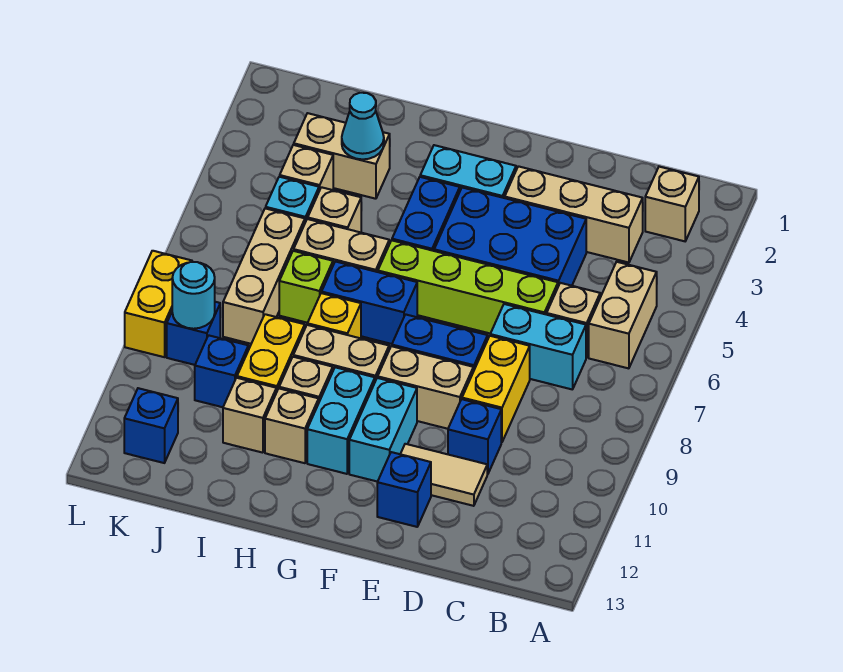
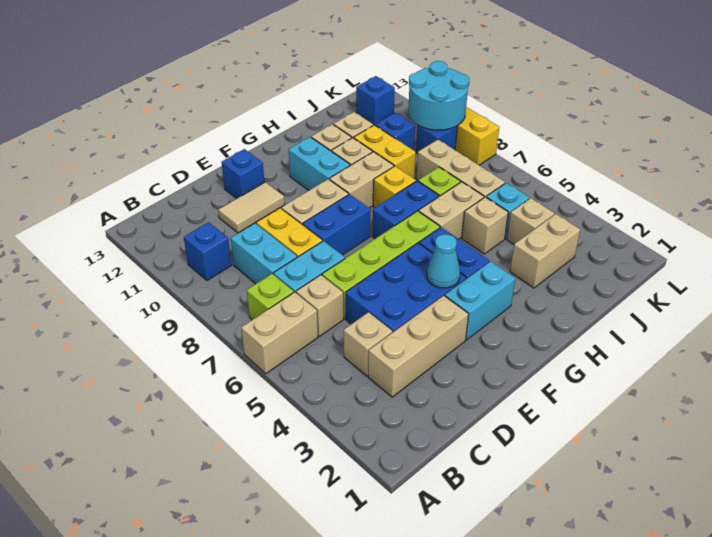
tan 1x1 brick [645,167,699,241] -> tan 1x1 brick moved to [344,312,392,376]
tan 1x2 brick [589,262,657,368] -> tan 1x2 brick turned to [241,292,318,374]
none -> lime 1x1 brick [247,274,294,320]
blue 1x1 brick [448,399,501,474] -> blue 1x1 brick moved to [184,222,232,281]
cyan 1x2 brick [349,378,417,482] -> cyan 1x2 brick moved to [231,223,297,284]
cyan 1x1 cone [342,93,384,159] -> cyan 1x1 cone moved to [427,234,460,288]
cyan 1x1 round brick [172,262,215,329] -> cyan 2x2 round brick [408,61,469,130]

